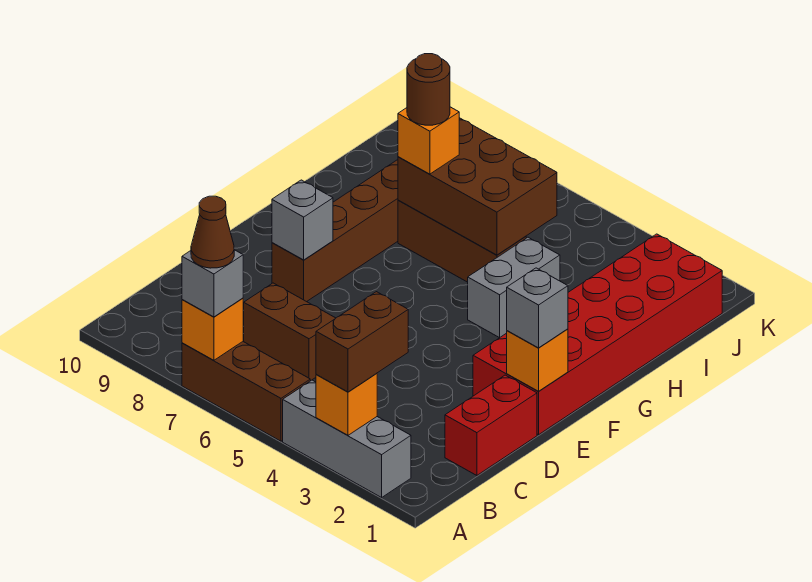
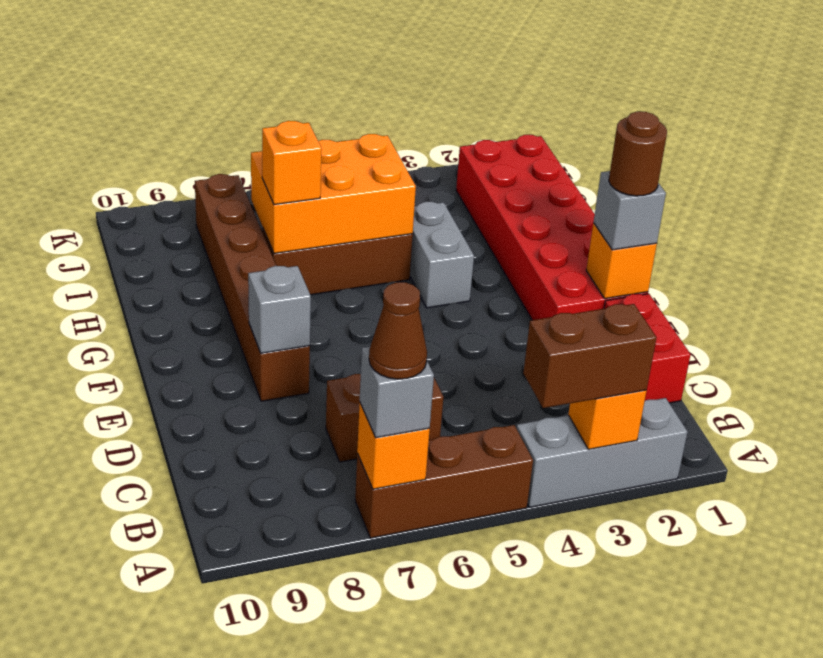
brown 1x2 brick [316,292,408,392] -> brown 1x2 brick turned to [523,304,656,408]
brown 2x3 brick [398,118,557,255] -> orange 2x3 brick [251,134,416,253]
brown 1x1 round brick [407,54,450,125] -> brown 1x1 round brick moved to [609,111,667,196]

